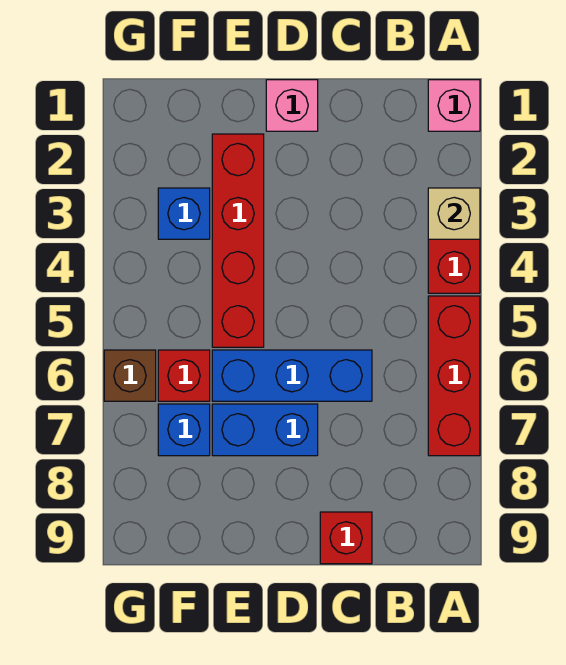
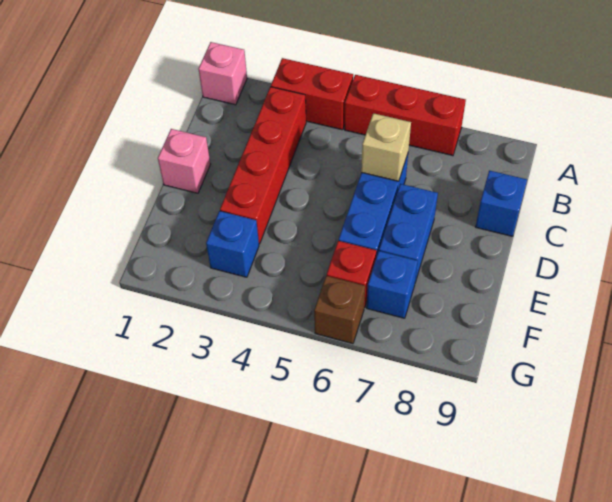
tan 1x1 brick [428,188,480,239] -> tan 1x1 brick moved to [361,113,411,181]
red 1x1 brick [320,512,372,564] -> blue 1x1 brick [476,170,527,236]
red 1x4 brick [212,134,264,347] -> red 1x4 brick turned to [220,87,306,244]

